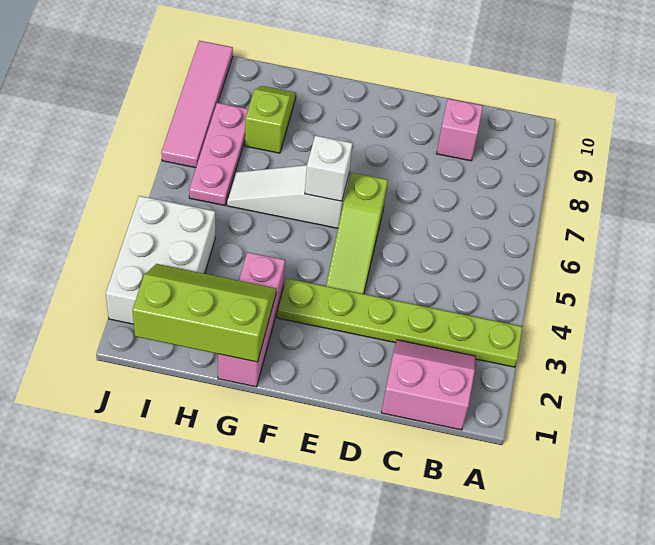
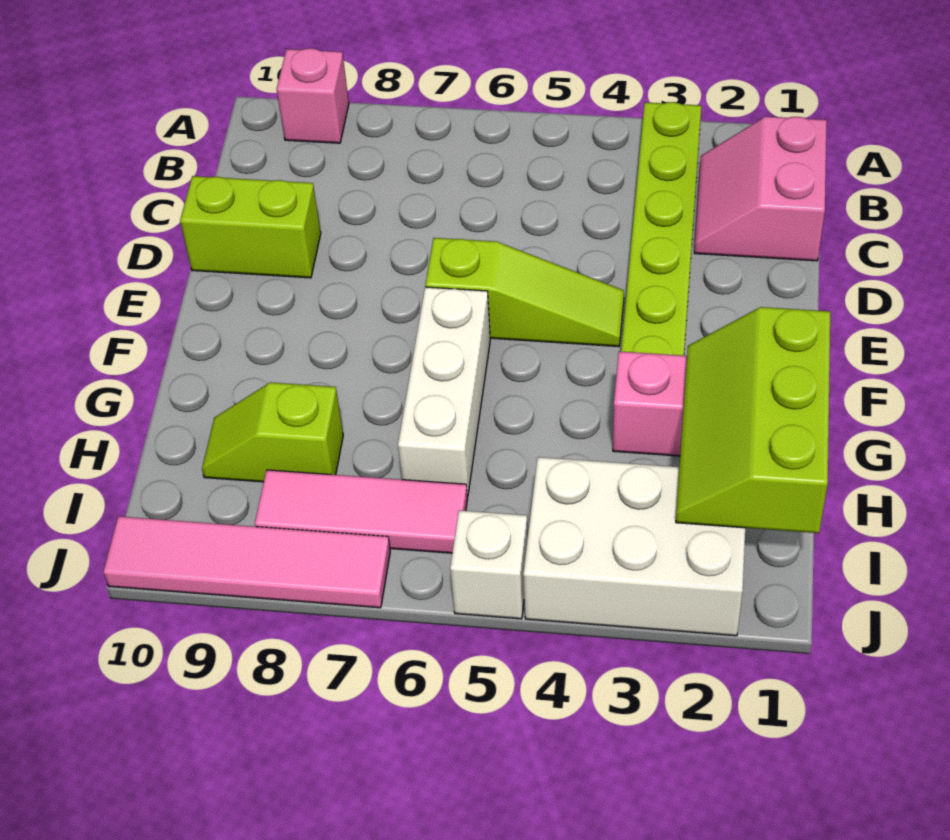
pink 1x1 brick [437,99,483,161] -> pink 1x1 brick moved to [276,48,349,143]
none -> lime 1x2 brick [180,176,321,278]
white 1x3 slope [227,165,349,228] -> white 1x3 brick [398,287,490,497]
white 1x1 brick [305,136,353,201] -> white 1x1 brick moved to [450,510,528,619]
pink 1x3 plate [189,103,248,205] -> pink 1x3 tile [255,470,468,553]

